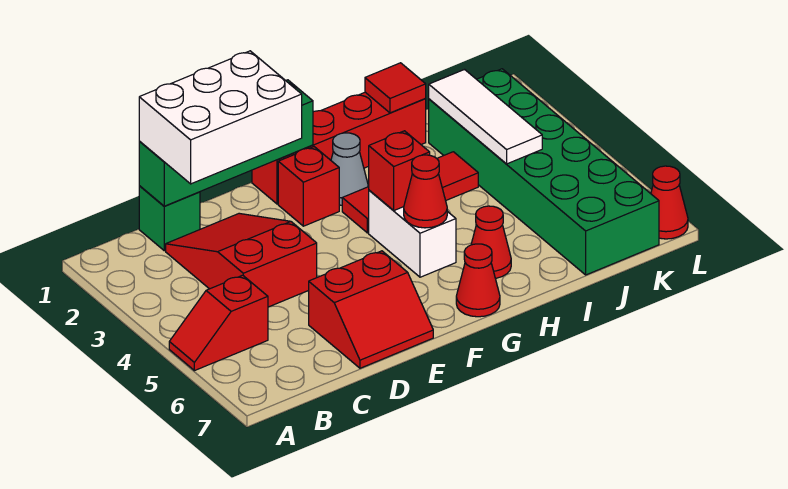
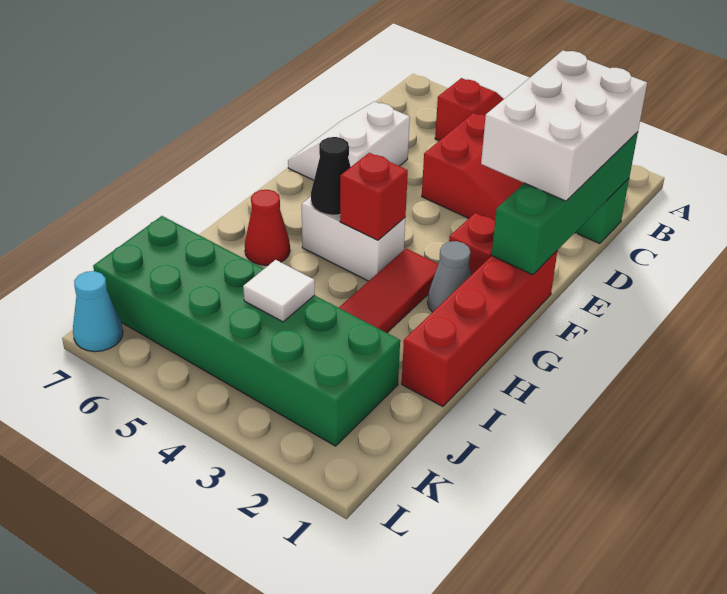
red 2x2 slope [309,251,433,368] -> white 2x2 slope [288,101,410,180]
red 1x1 cone [404,155,447,228] -> black 1x1 cone [311,137,351,215]
red 1x1 cone [456,244,500,317] -> none
red 1x1 tile [365,63,426,113] -> none
white 1x3 tile [429,70,542,164] -> white 1x1 tile [243,260,315,322]
red 1x1 cone [651,166,688,239] -> cyan 1x1 cone [73,271,123,352]

